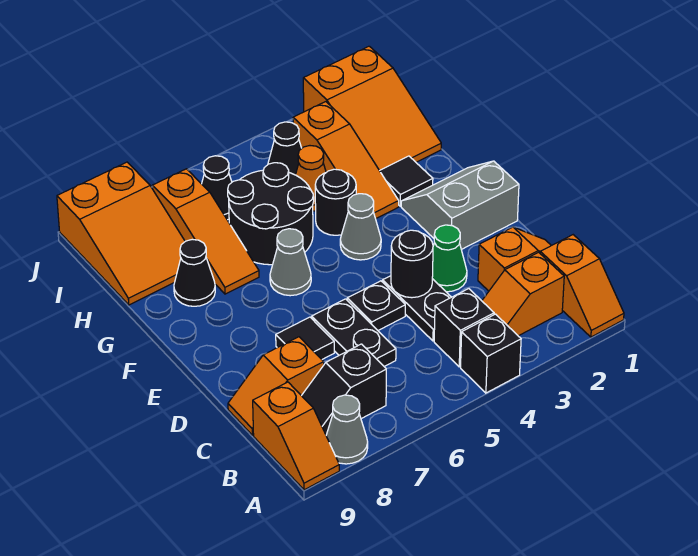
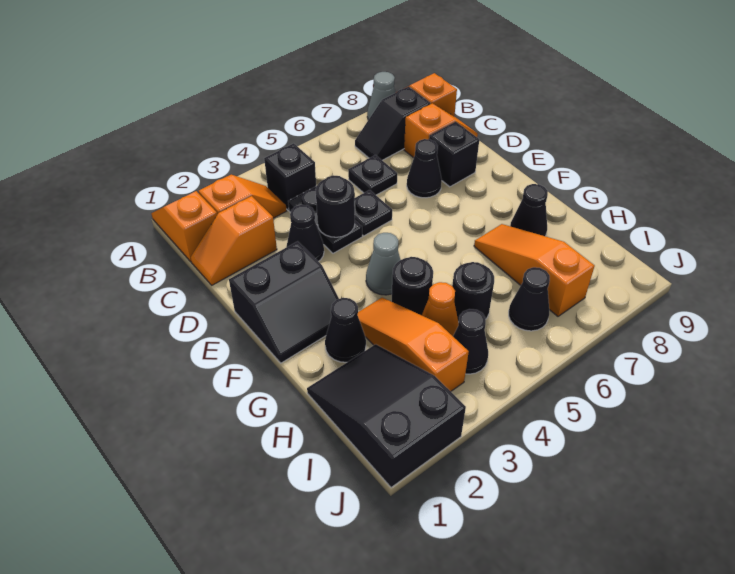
black 1x1 brick [461,314,521,393] -> black 1x1 brick moved to [429,122,479,187]
black 1x2 slope [302,344,386,435] -> black 1x2 slope turned to [355,87,430,160]
black 1x2 plate [312,299,396,366] -> black 1x1 plate [348,155,397,195]
green 1x1 cone [432,225,467,292] -> black 1x1 cone [286,205,324,262]
black 1x1 tile [276,317,334,359] -> black 1x1 cone [407,139,442,198]
grey 2x2 slope [401,161,519,250] -> black 2x2 slope [229,241,339,363]
grey 1x1 cone [270,229,311,296] -> none
black 1x1 tile [380,156,433,206] -> black 1x1 cone [325,298,366,362]
black 2x2 round brick [228,163,314,265] -> black 1x1 round brick [452,262,494,322]
orange 2x3 slope [303,46,441,170] -> black 2x3 slope [307,344,466,488]
orange 2x3 slope [57,162,185,305] -> none

